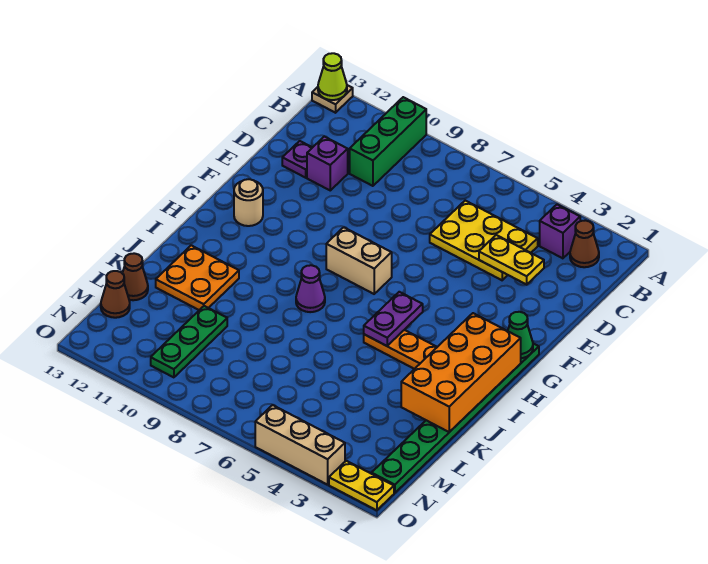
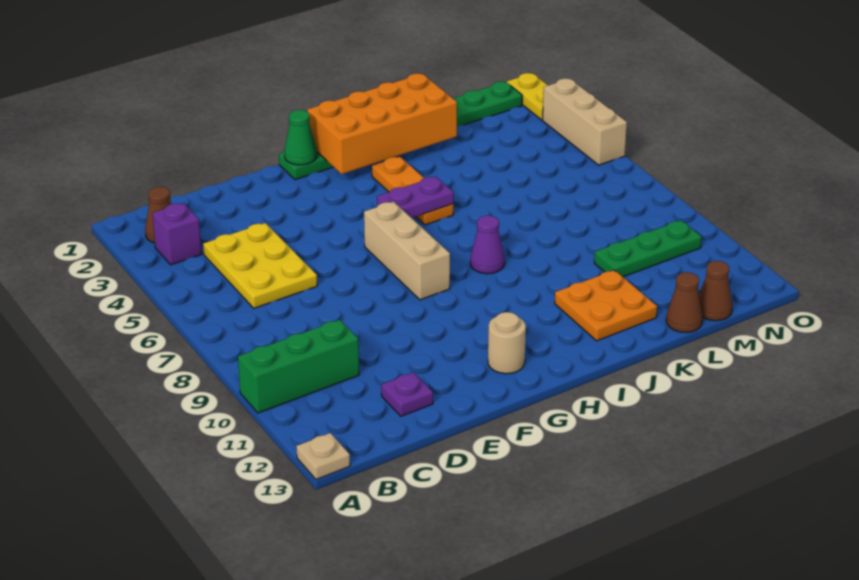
lime 1x1 cone [318,53,347,100] -> none
yellow 1x2 plate [479,235,544,284] -> none
purple 1x1 brick [307,137,348,190] -> none
tan 1x2 brick [326,227,392,294] -> tan 1x3 brick [364,202,450,300]

